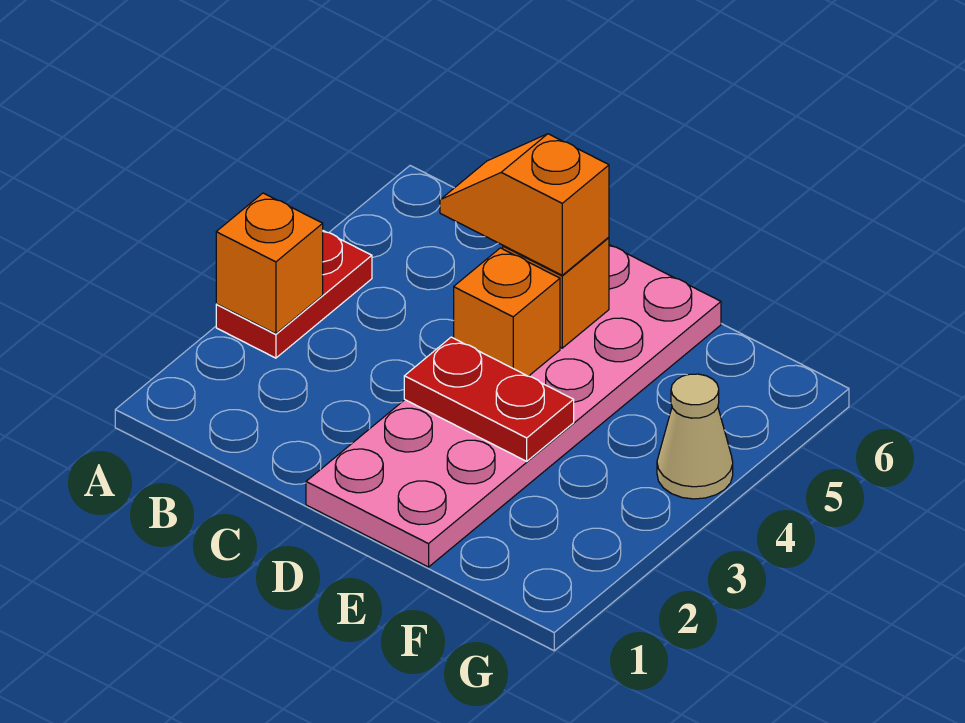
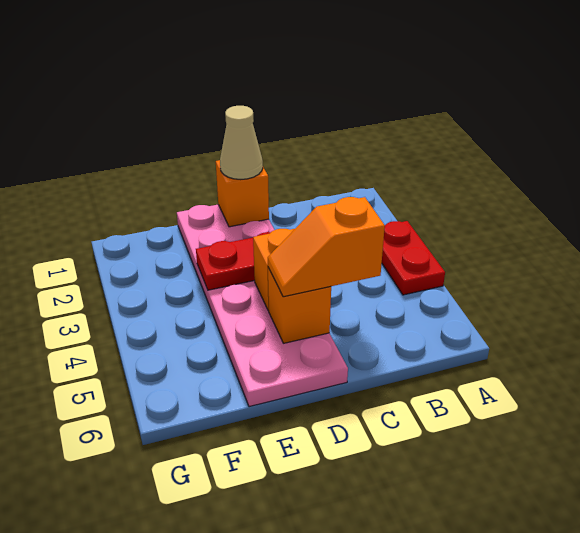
orange 1x1 brick [216,193,323,334] -> orange 1x1 brick moved to [216,160,269,227]
orange 1x2 slope [440,134,609,275] -> orange 1x2 slope turned to [268,197,385,297]
tan 1x1 cone [657,374,733,499] -> tan 1x1 cone moved to [220,106,263,179]

